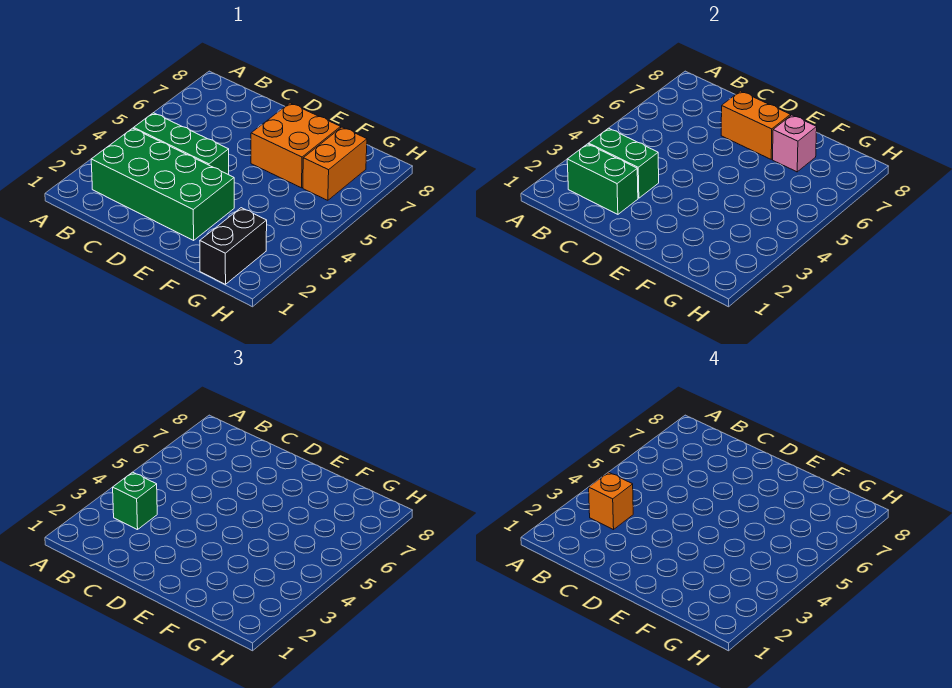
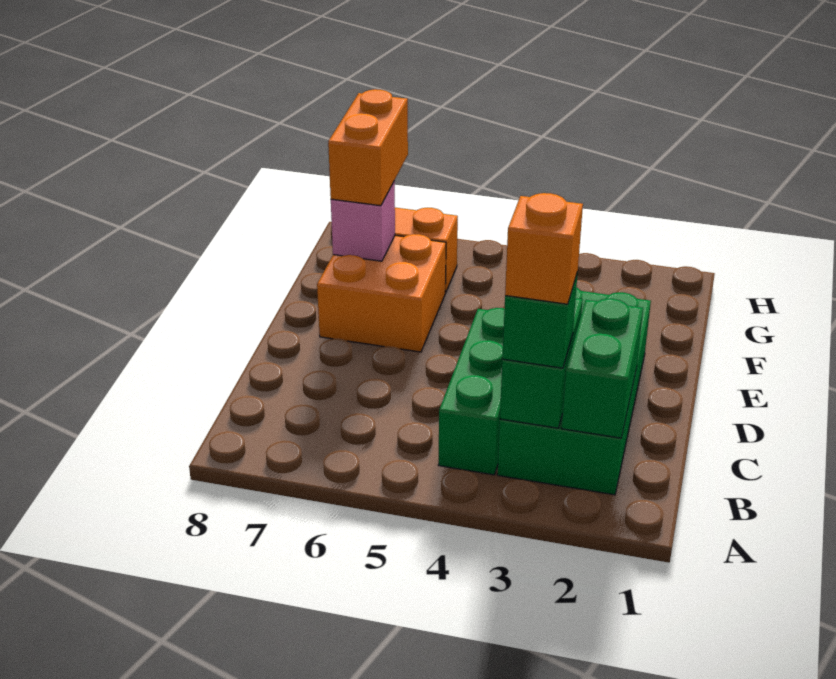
orange 1x2 brick [721,91,791,159] -> orange 1x2 brick moved to [328,89,408,206]
black 1x2 brick [200,208,267,284] -> none

